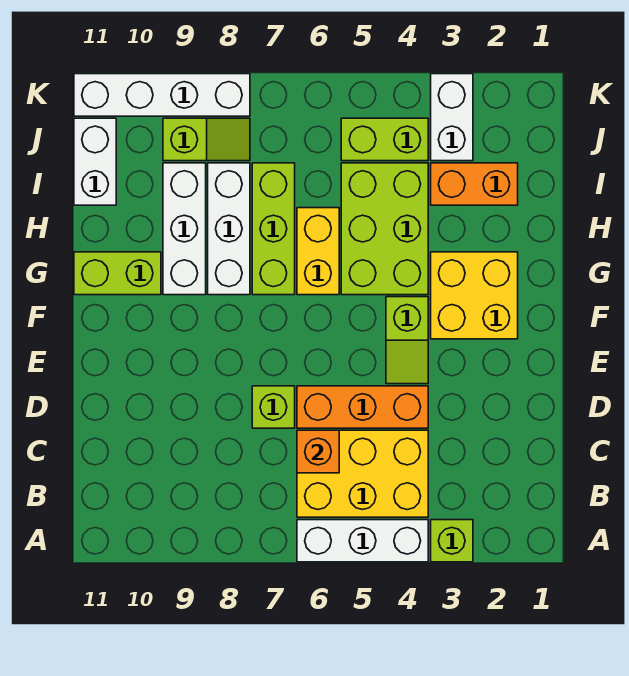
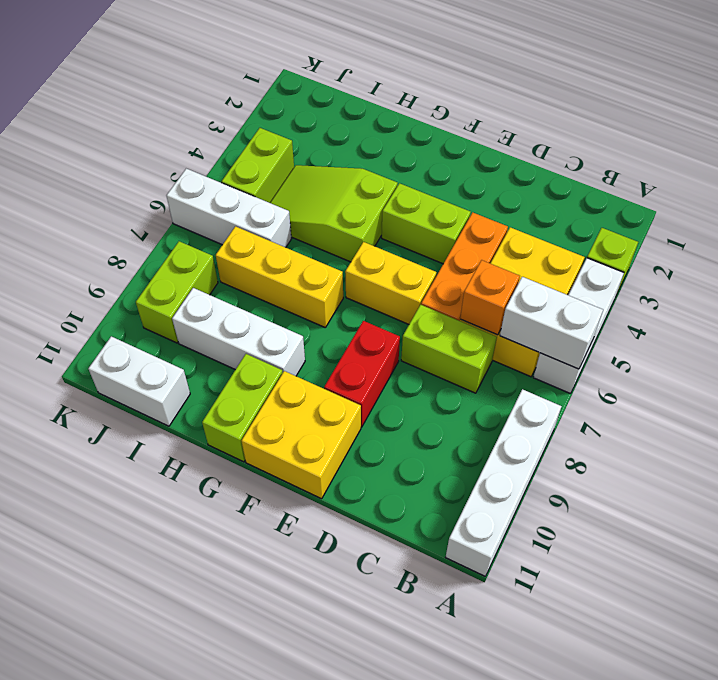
lime 1x1 brick [252,386,295,428] -> lime 1x2 brick [401,305,497,393]
lime 1x2 slope [386,297,428,384] -> lime 1x2 brick [382,183,471,264]
none -> red 1x2 brick [324,321,400,427]
yellow 2x2 brick [431,252,518,339] -> yellow 2x2 brick moved to [242,371,361,499]
lime 2x3 brick [341,163,428,295] -> lime 2x3 slope [270,165,398,262]
yellow 1x2 brick [297,208,339,295] -> yellow 1x2 brick moved to [345,242,436,324]
lime 1x3 brick [252,163,295,295] -> yellow 1x3 brick [216,226,343,327]
white 1x3 brick [208,163,250,295] -> white 1x3 brick moved to [166,169,291,247]
orange 1x2 brick [431,163,518,205] -> none
white 1x2 brick [431,74,473,161] -> white 1x2 brick moved to [500,277,603,369]
lime 1x2 slope [163,118,250,161] -> lime 1x2 brick [136,241,218,343]
white 1x4 brick [74,74,250,116] -> white 1x4 brick moved to [446,389,562,576]

